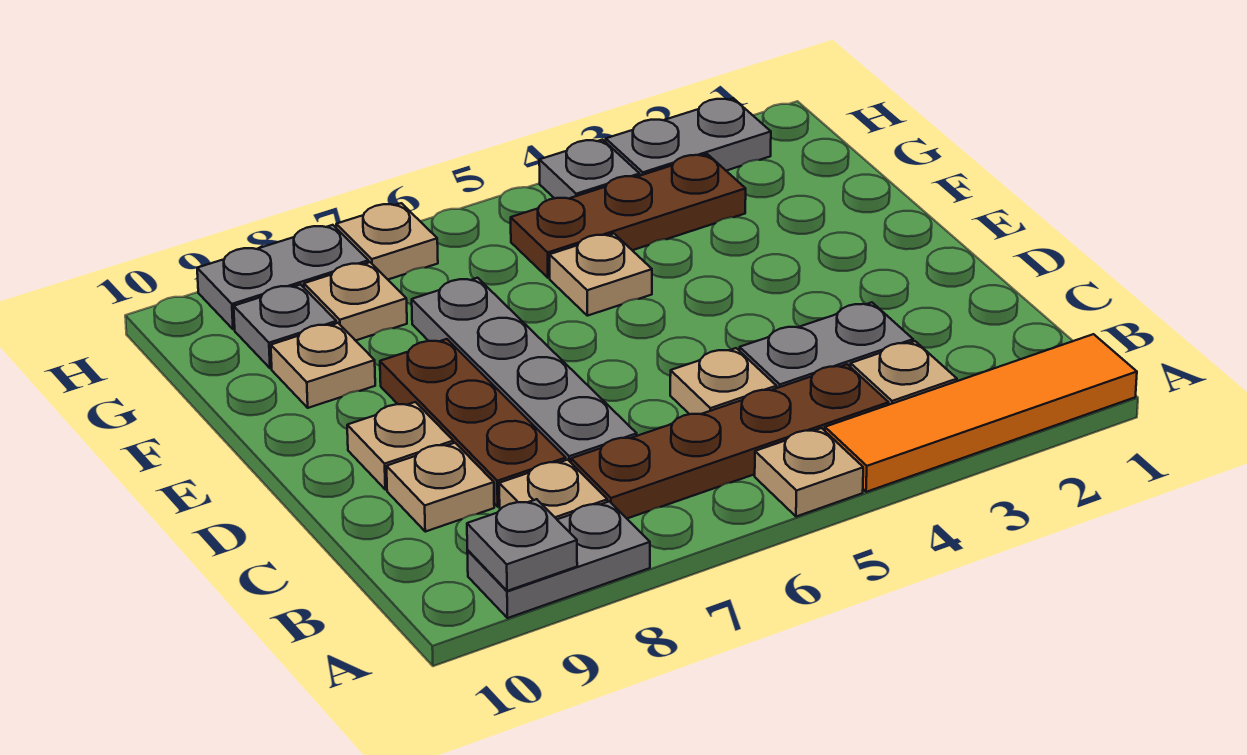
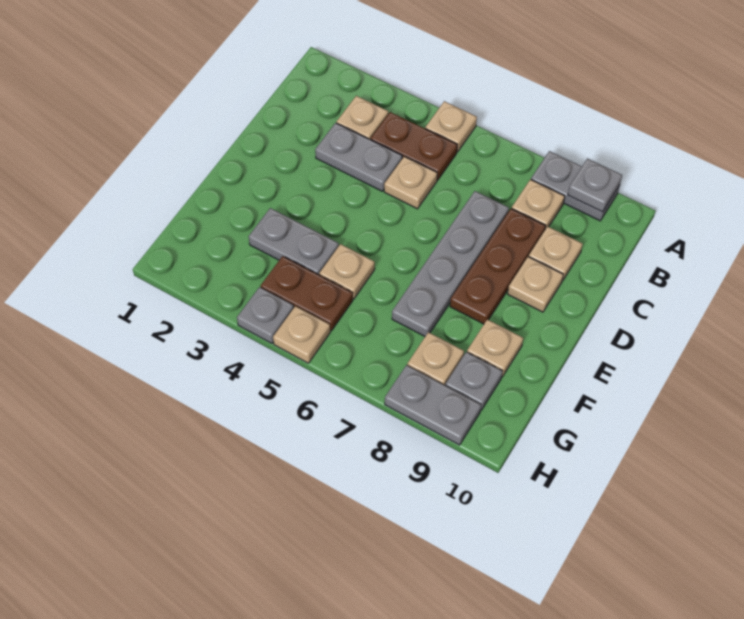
orange 1x4 tile [825,334,1137,492] -> none
brown 1x4 plate [571,364,889,518] -> brown 1x2 plate [371,112,457,180]
brown 1x3 plate [511,154,746,278] -> brown 1x2 plate [261,256,353,331]
grey 1x2 plate [606,98,771,176] -> grey 1x2 plate moved to [249,208,339,275]
tan 1x1 plate [336,203,438,279] -> tan 1x1 plate moved to [273,306,330,363]

